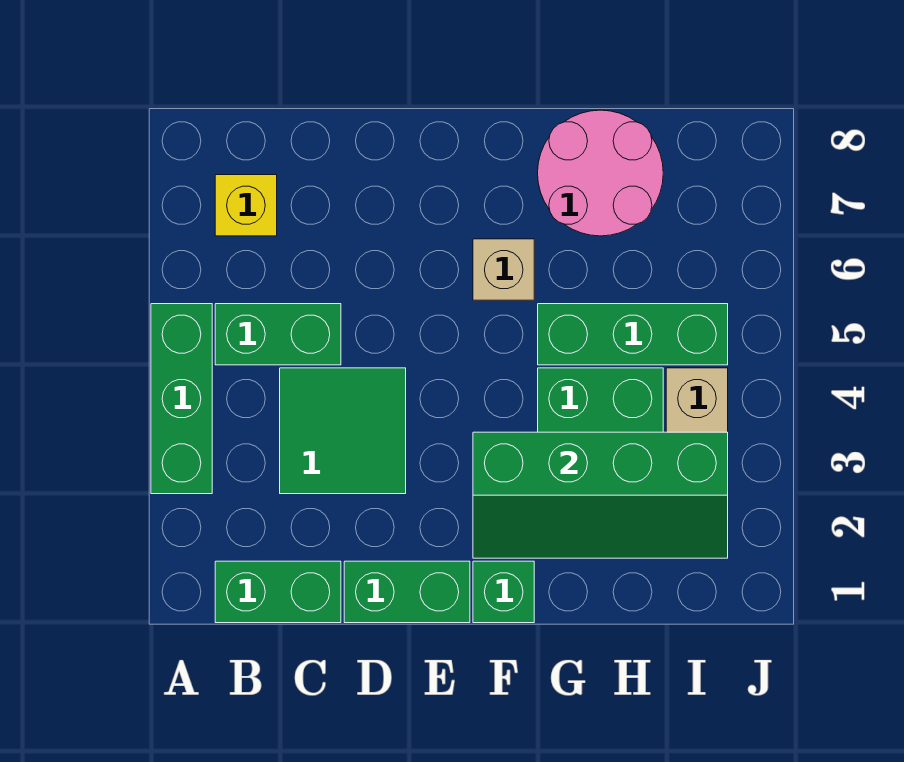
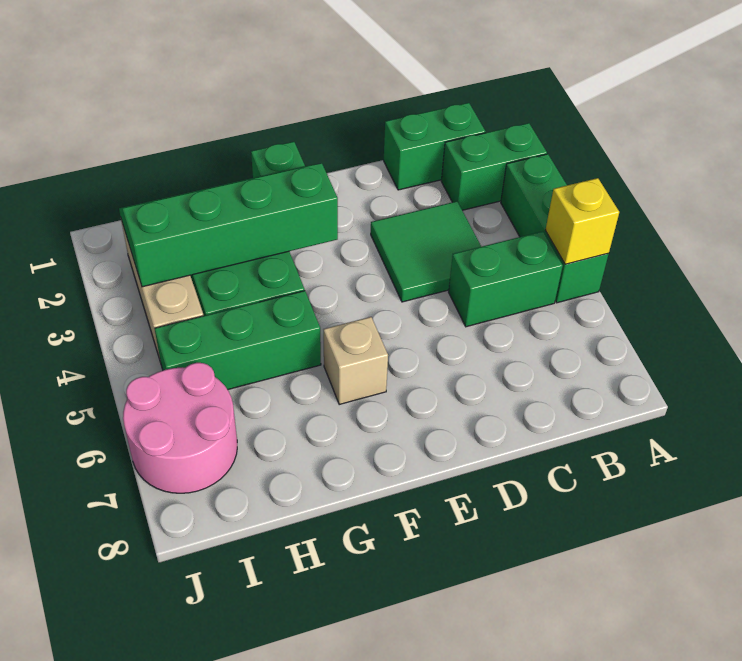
yellow 1x1 brick [215,175,277,236] -> yellow 1x1 brick moved to [545,178,619,264]
green 1x2 brick [344,561,470,623] -> green 1x2 brick moved to [441,123,547,210]
pink 2x2 round brick [538,110,663,236] -> pink 2x2 round brick moved to [123,363,237,493]

